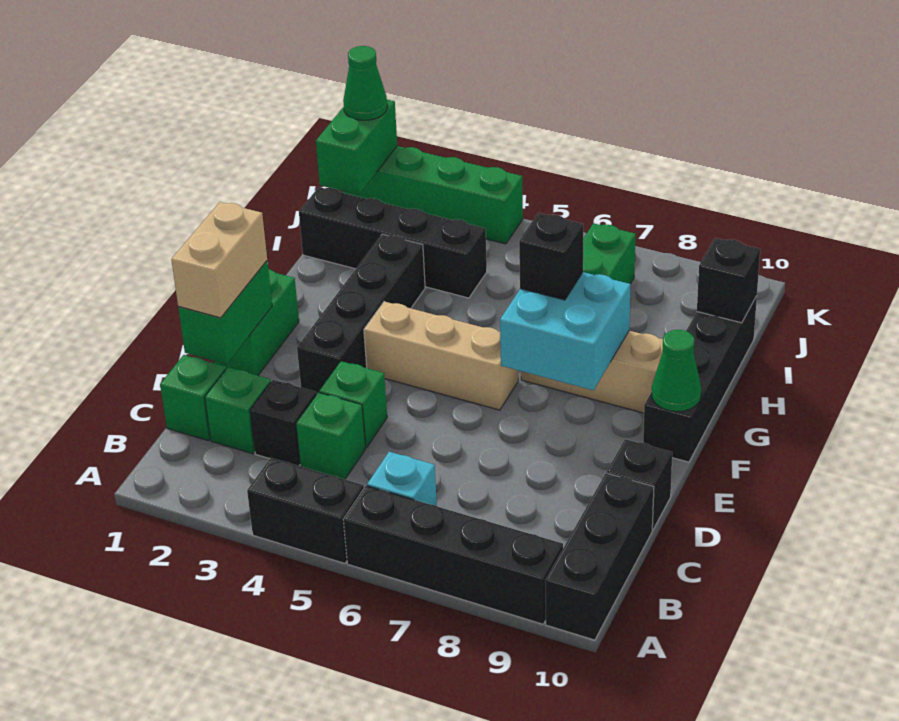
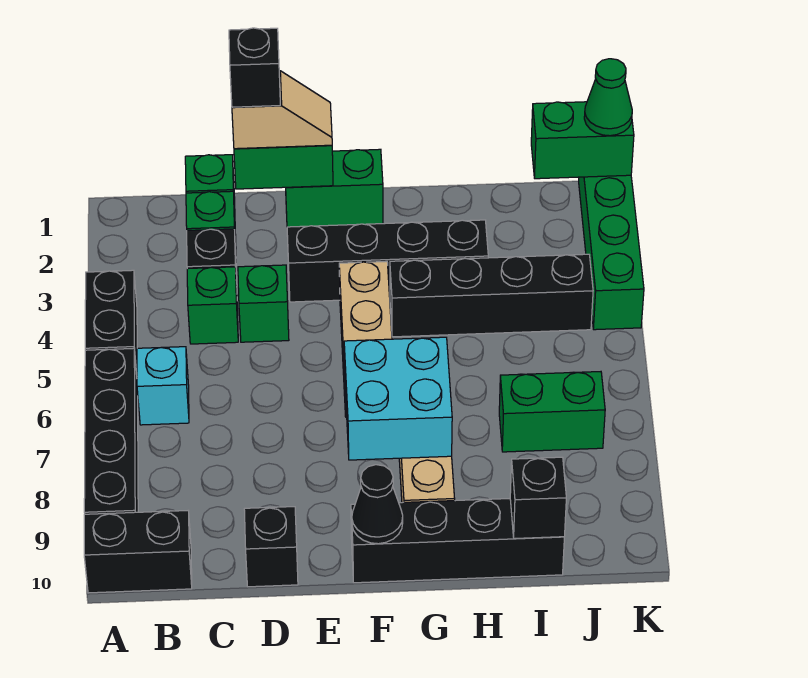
black 1x3 brick [545,473,654,640] -> black 1x2 brick [84,511,192,593]
tan 1x2 brick [171,202,267,318] -> tan 1x2 slope [232,71,332,149]
green 1x1 cone [652,330,701,412] -> black 1x1 cone [352,465,403,544]
black 1x1 brick [519,213,583,300] -> black 1x1 brick moved to [229,28,280,107]
black 1x4 brick [299,187,487,298] -> black 1x4 brick turned to [390,254,593,337]

